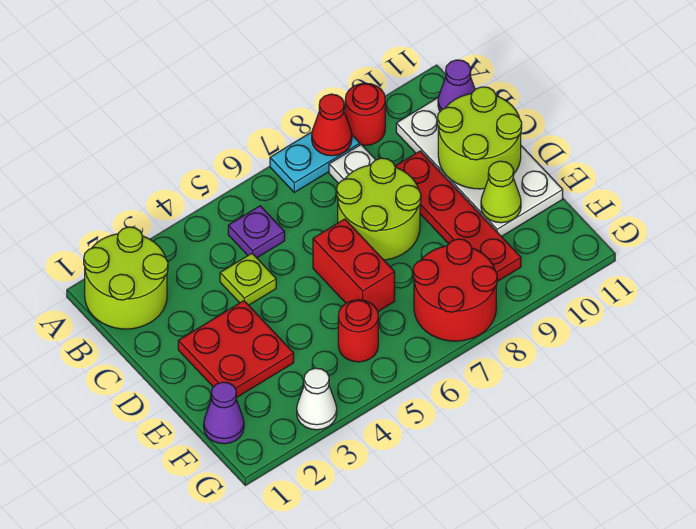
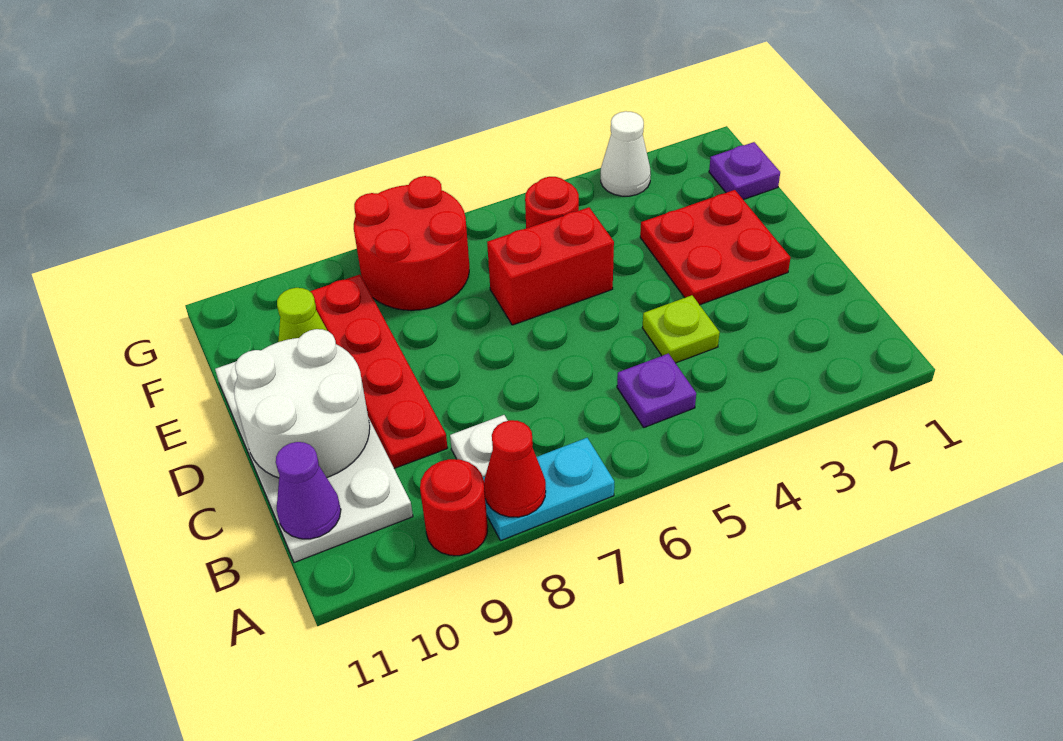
lime 2x2 round brick [84,227,168,329] -> none
lime 2x2 round brick [337,158,421,260] -> none
lime 2x2 round brick [437,87,522,189] -> white 2x2 round brick [234,329,370,478]
red 1x2 brick [313,219,395,311] -> red 1x2 brick turned to [487,207,614,325]
purple 1x1 cone [204,382,244,444] -> purple 1x1 plate [709,142,780,200]

